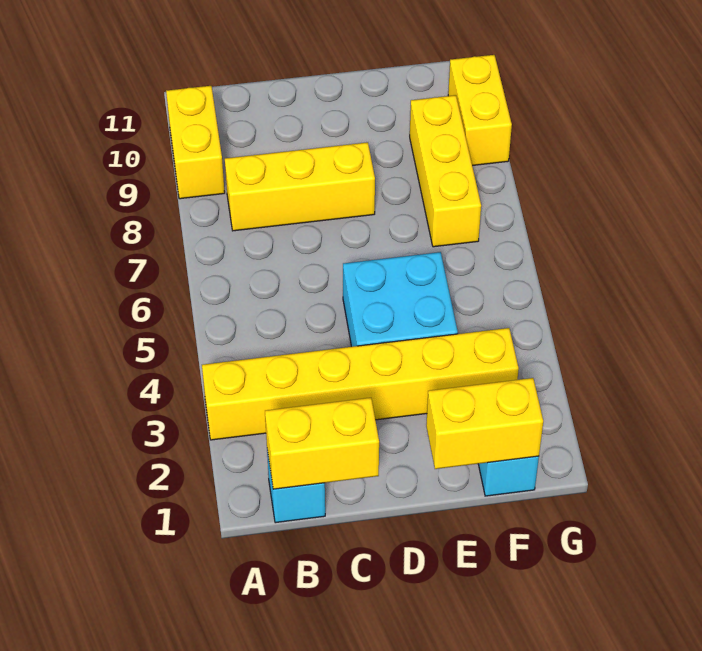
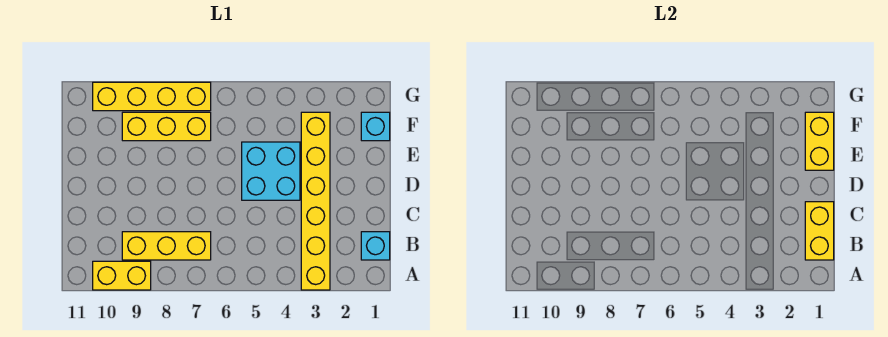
yellow 1x3 brick [225,142,375,231] -> yellow 1x3 brick turned to [122,232,211,260]
yellow 1x2 brick [448,55,512,166] -> yellow 1x4 brick [93,82,211,111]

